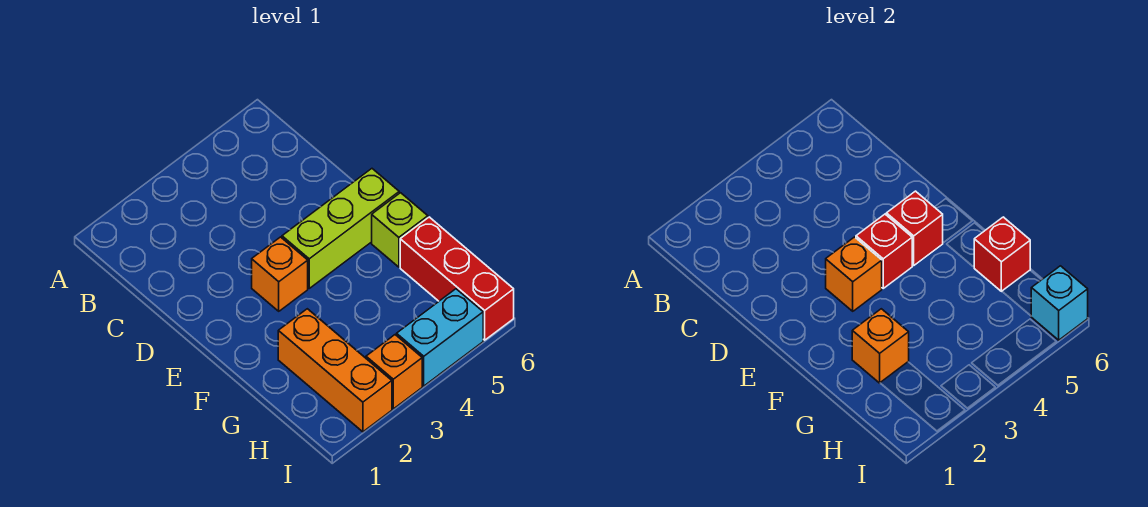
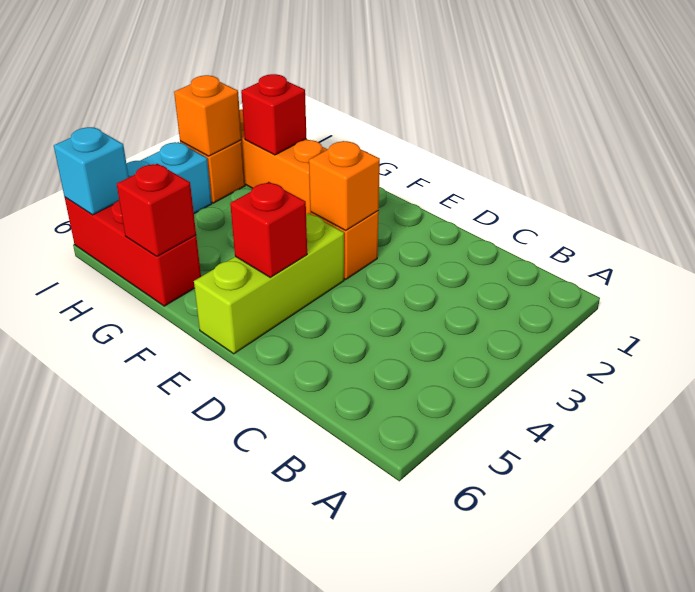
red 1x1 brick [856,214,912,288] -> red 1x1 brick moved to [241,74,306,155]
lime 1x1 brick [372,193,428,267] -> none
orange 1x1 brick [852,309,909,383] -> orange 1x1 brick moved to [174,75,242,156]

